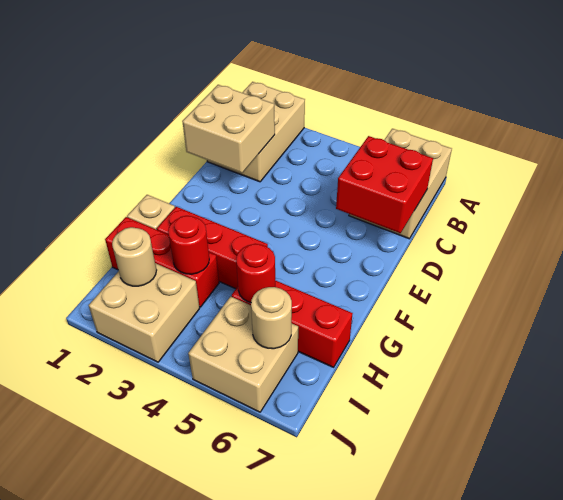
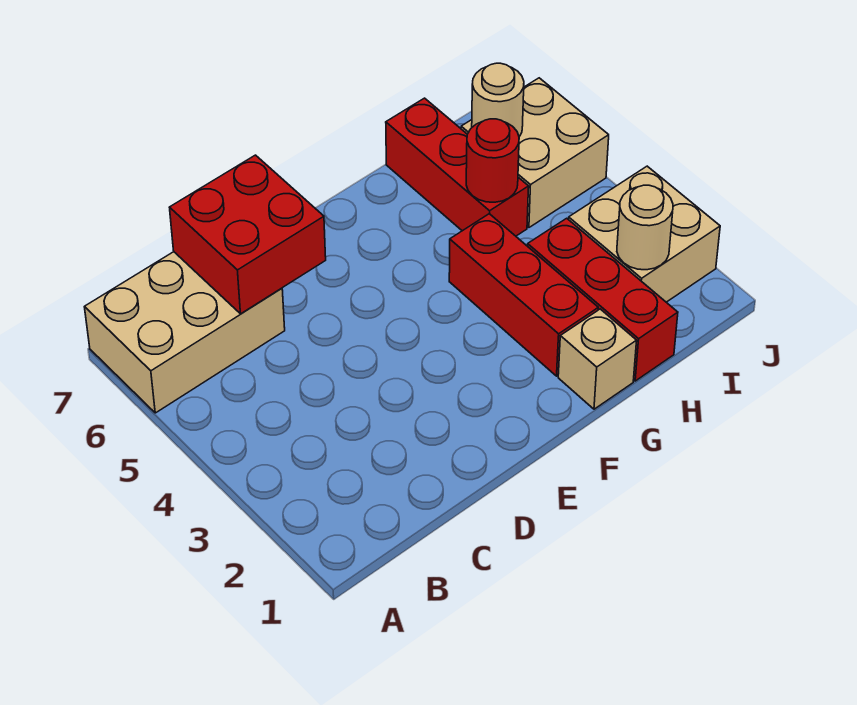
tan 2x3 brick [207,82,305,182] -> none
tan 2x2 brick [182,85,275,173] -> none
red 1x1 round brick [168,216,209,274] -> none

